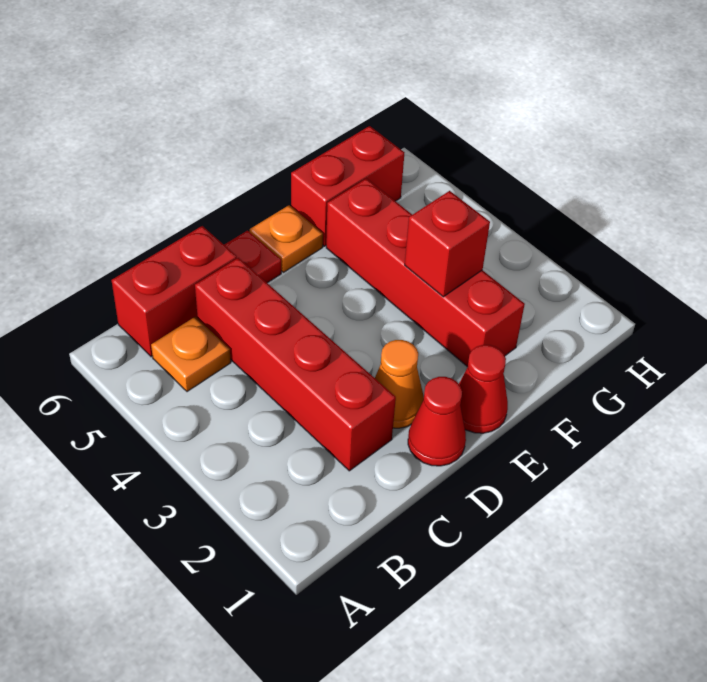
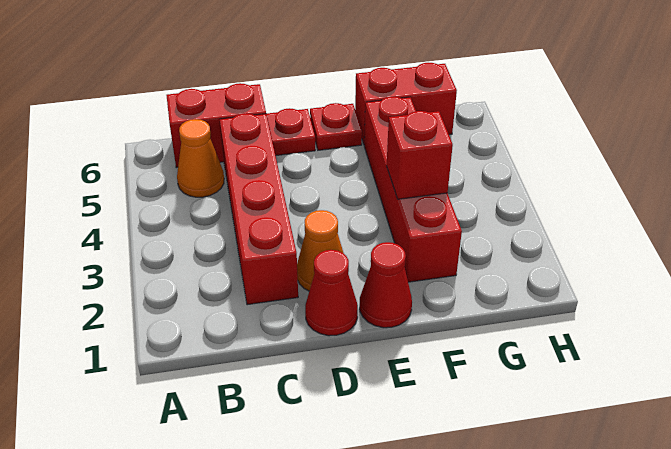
orange 1x1 plate [151,317,231,392] -> orange 1x1 cone [177,119,224,197]
orange 1x1 plate [250,205,323,272] -> red 1x1 plate [310,103,362,150]

